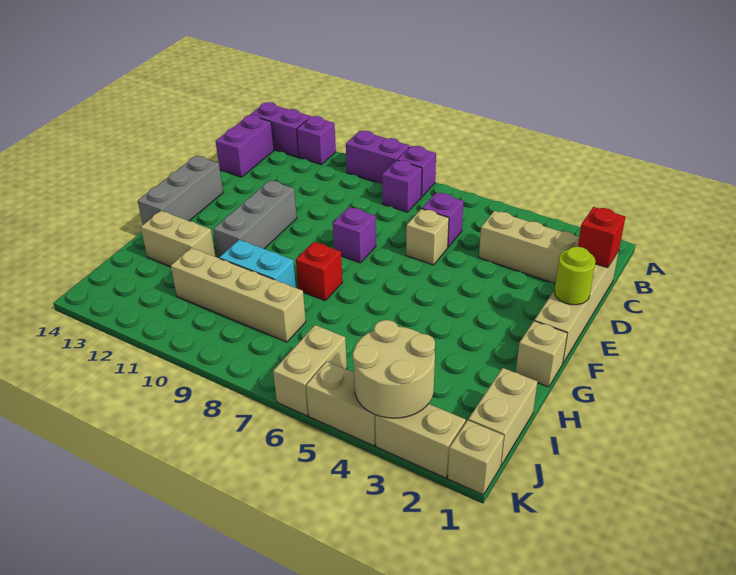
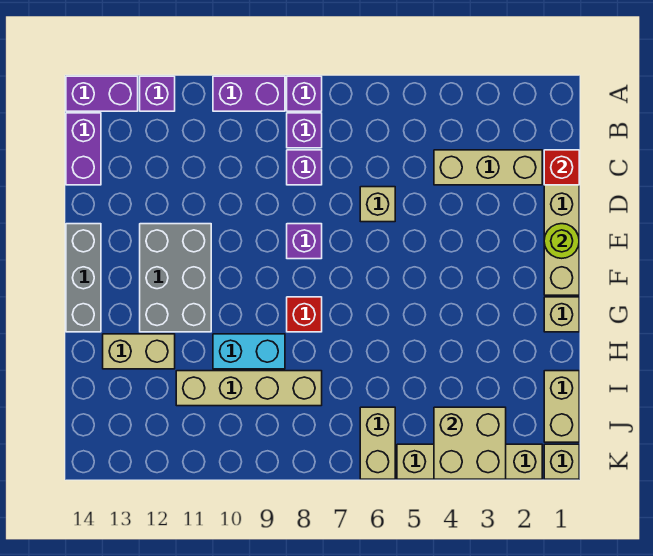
purple 1x1 brick [422,192,464,247] -> purple 1x1 brick moved to [287,150,322,185]
grey 1x3 brick [213,180,297,258] -> grey 2x3 brick [140,224,211,332]
tan 2x2 round brick [353,320,435,418] -> tan 2x2 brick [434,407,506,479]

